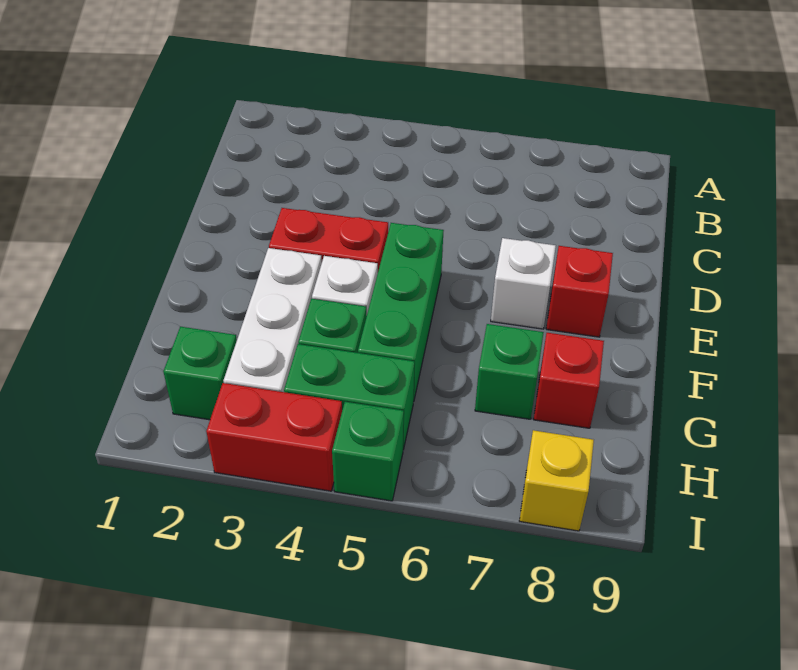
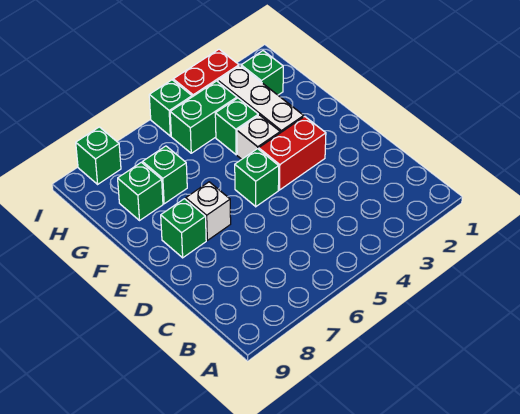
green 1x3 brick [358,223,444,402] -> green 1x1 brick [235,149,279,207]
red 1x1 brick [546,246,613,337] -> green 1x1 brick [161,199,206,258]
red 1x1 brick [534,333,604,428] -> green 1x1 brick [118,162,163,220]
yellow 1x1 brick [519,430,594,531] -> green 1x1 brick [76,127,121,184]

